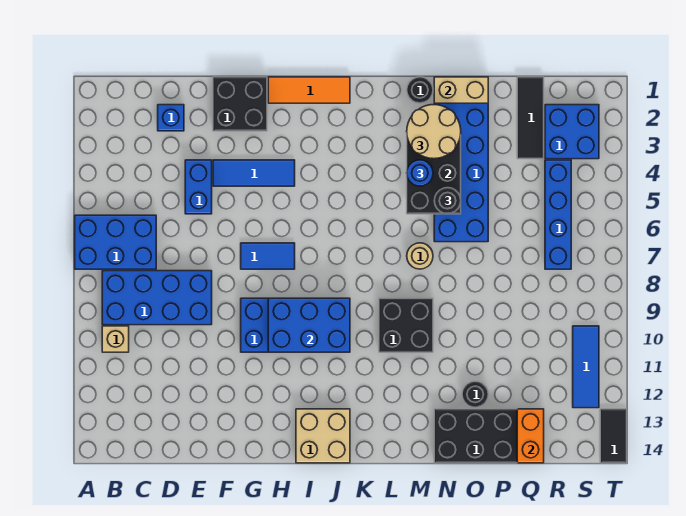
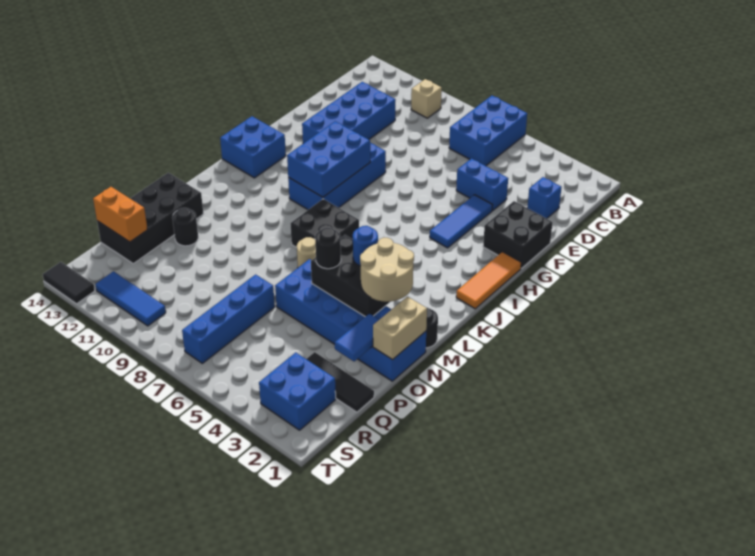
blue 2x4 brick [102,271,212,325] -> blue 2x4 brick moved to [302,82,396,143]
blue 1x2 tile [241,243,295,269] -> blue 1x2 tile moved to [335,313,379,361]
tan 2x2 brick [296,409,350,463] -> blue 2x2 brick [220,116,286,178]
black 2x2 brick [379,298,433,352] -> black 2x2 brick moved to [290,199,359,248]
blue 1x4 brick [545,160,571,269] -> blue 1x4 brick turned to [182,274,275,363]

